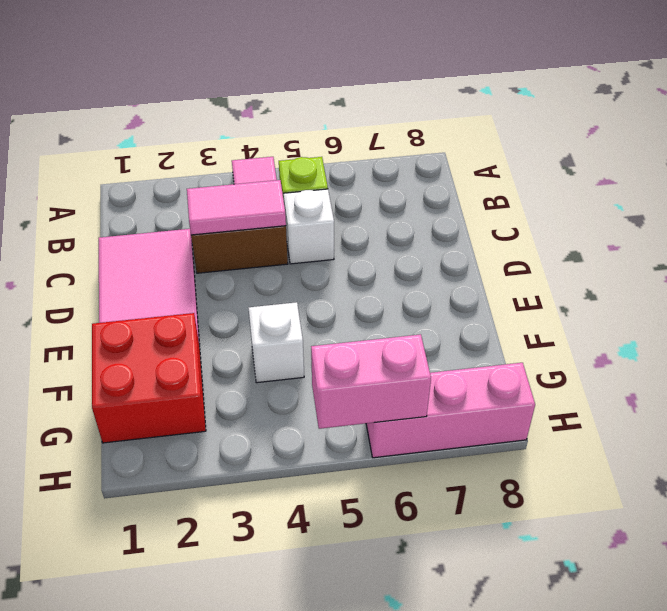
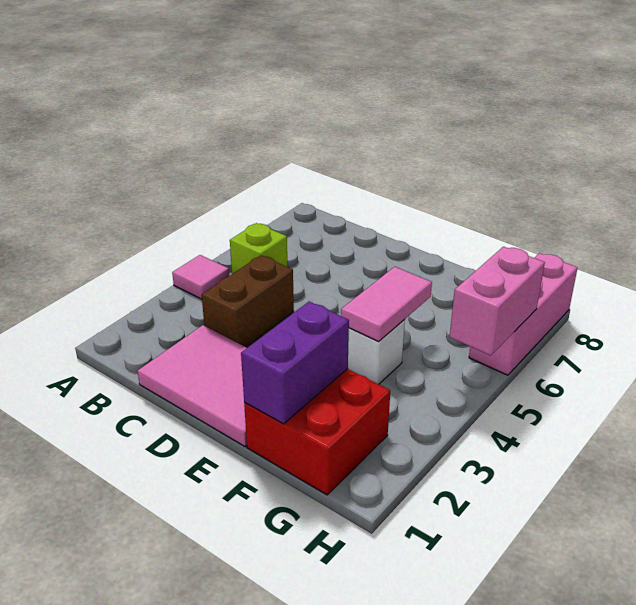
pink 1x2 tile [187,180,286,235] -> pink 1x2 tile moved to [341,267,432,341]
white 1x1 brick [284,189,334,264] -> none
none -> purple 1x2 brick [241,302,349,424]

